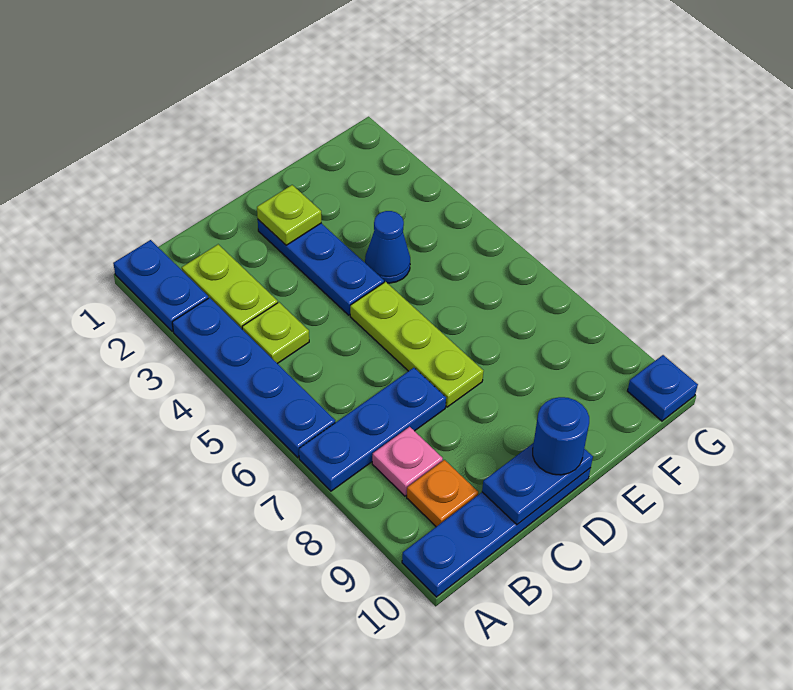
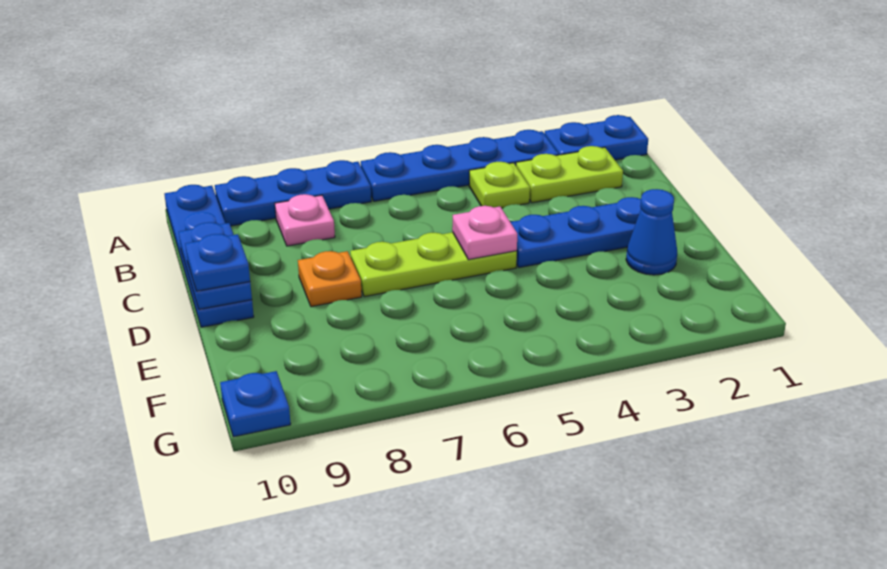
blue 1x3 plate [299,368,446,491] -> blue 1x3 plate turned to [215,160,371,226]
orange 1x1 plate [407,460,478,527] -> orange 1x1 plate moved to [298,251,362,307]
lime 1x1 plate [257,185,321,245] -> none
none -> pink 1x1 plate [452,206,517,260]
blue 1x1 round brick [533,397,589,475] -> blue 1x1 plate [185,234,250,291]
blue 1x1 cone [365,211,410,283] -> blue 1x1 cone moved to [626,189,677,275]

